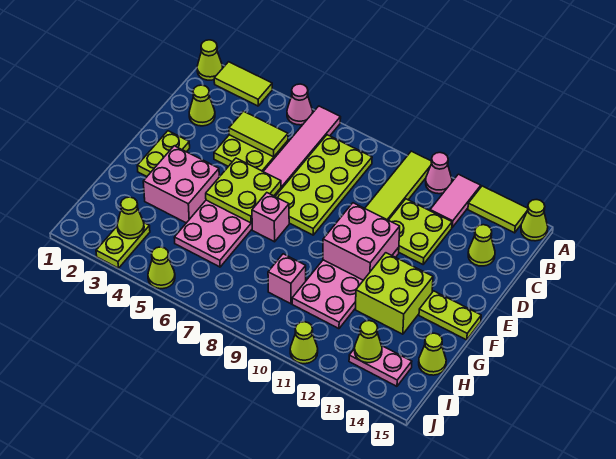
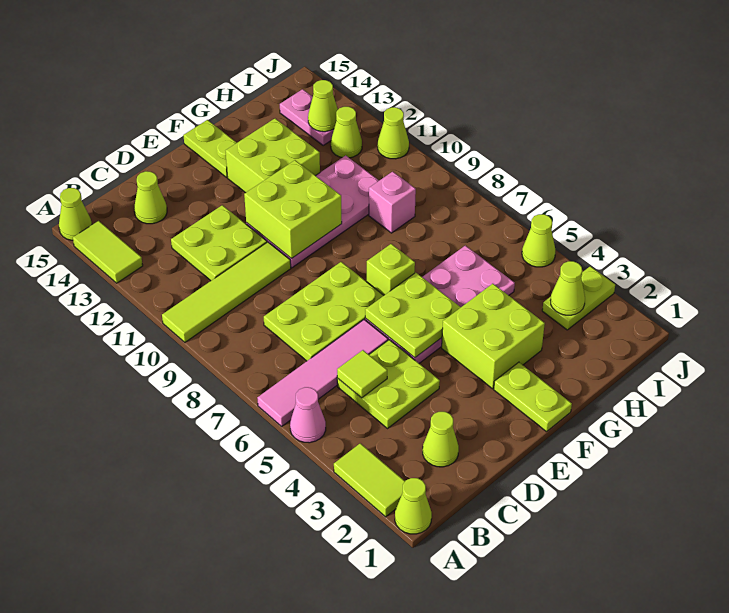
pink 1x1 cone [426,153,452,194] -> none
pink 1x2 tile [430,174,481,227] -> none
lime 2x4 plate [275,135,372,235] -> lime 2x3 plate [264,262,384,361]
lime 1x2 tile [229,111,288,157] -> lime 1x1 tile [337,350,387,398]
lime 1x2 plate [137,131,190,176] -> lime 1x2 plate turned to [494,362,572,432]
pink 2x2 brick [323,203,400,280] -> lime 2x2 brick [244,160,342,259]
pink 2x2 brick [143,146,219,223] -> lime 2x2 brick [442,284,545,389]
pink 1x1 brick [252,193,289,242] -> lime 1x1 brick [367,244,415,295]
lime 1x1 cone [419,333,446,375] -> lime 1x1 cone moved to [331,107,362,158]

